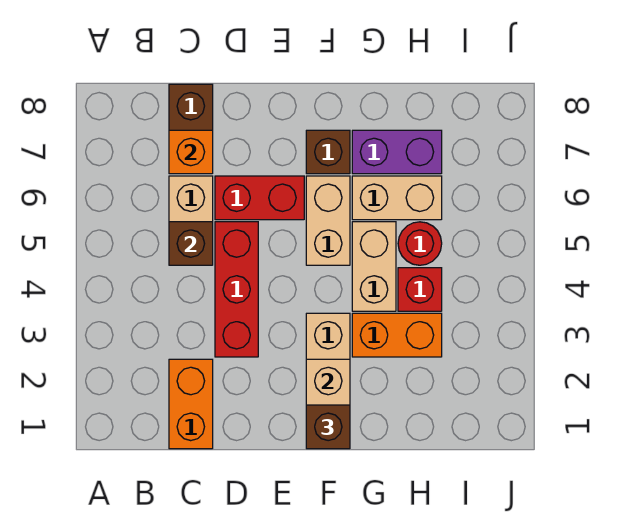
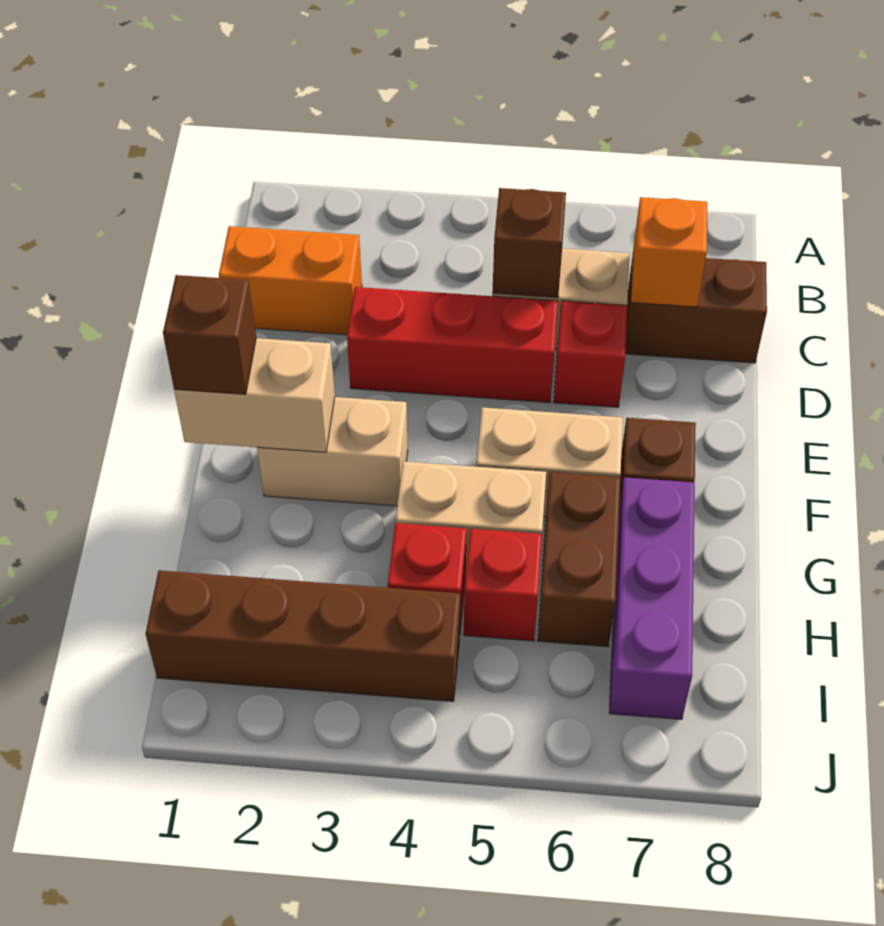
red 1x2 brick [215,176,304,220] -> red 1x1 brick [554,301,627,407]
orange 1x2 brick [352,313,442,357] -> none
tan 1x2 brick [352,176,442,220] -> brown 1x2 brick [538,472,620,647]
purple 1x2 brick [352,130,442,174] -> purple 1x3 brick [609,477,695,719]
red 1x1 round brick [398,222,442,265] -> red 1x1 brick [464,529,542,641]
none -> brown 1x4 brick [146,570,460,701]

